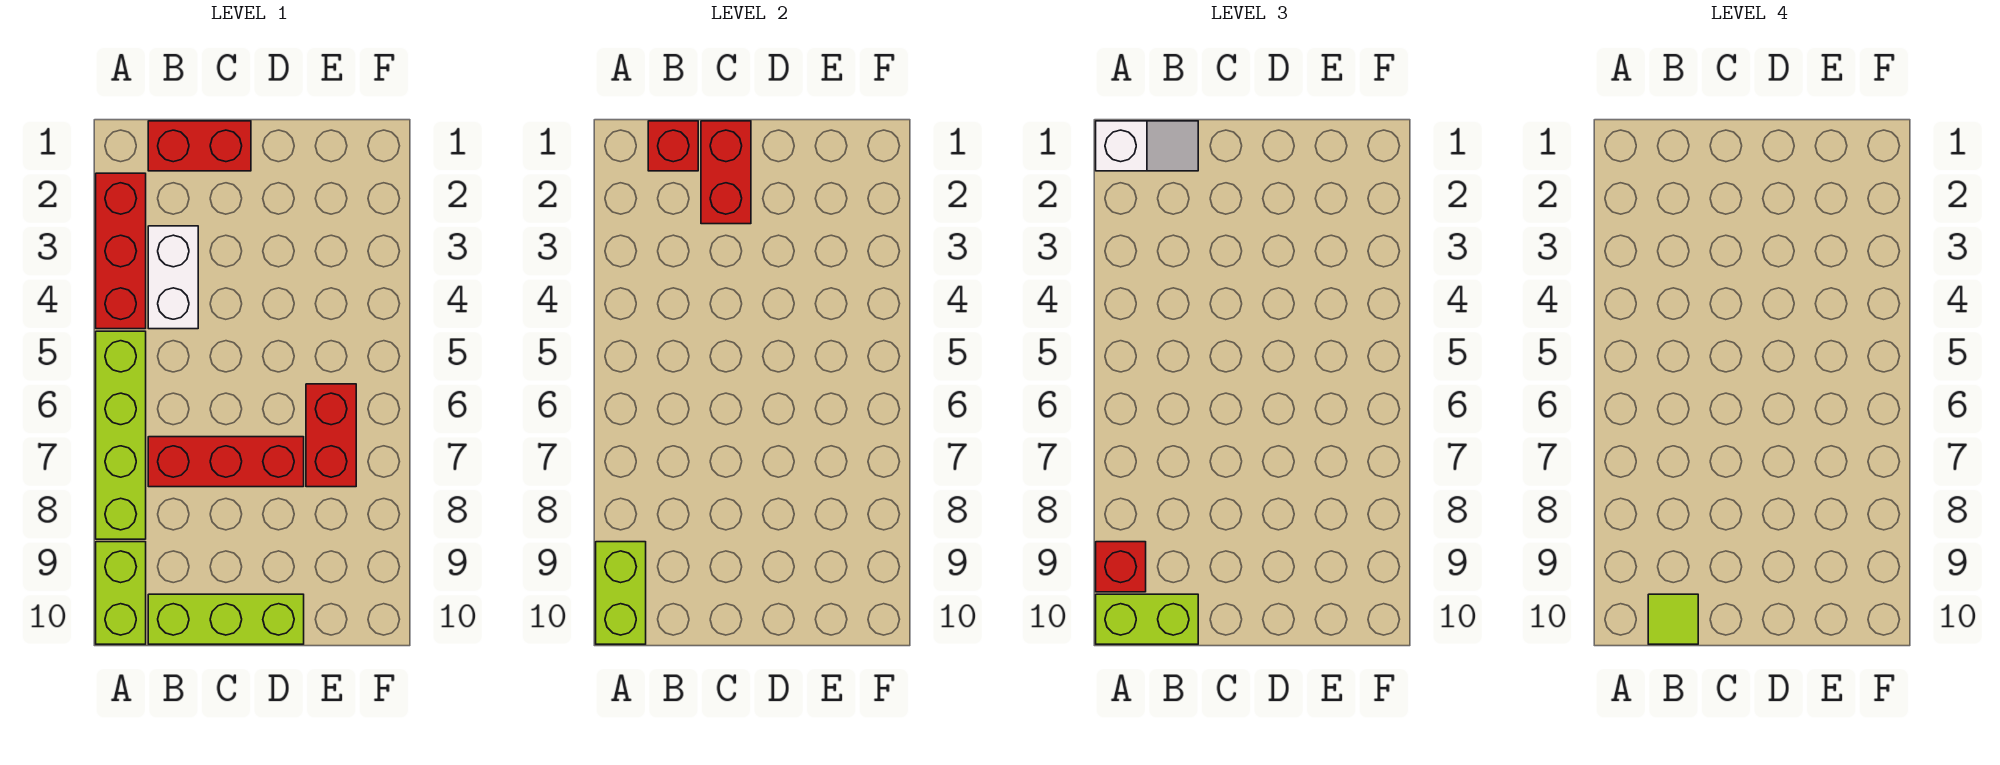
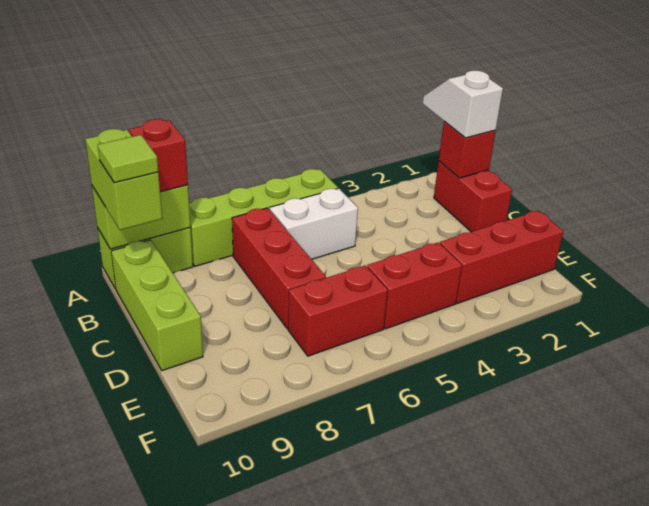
white 1x2 slope [1096,121,1198,171] -> white 1x2 slope turned to [423,70,503,138]
red 1x3 brick [96,173,146,329] -> red 1x3 brick moved to [440,211,564,303]
white 1x2 brick [148,226,198,329] -> white 1x2 brick moved to [270,188,358,259]
red 1x2 brick [701,121,751,224] -> red 1x2 brick moved to [367,242,462,329]

